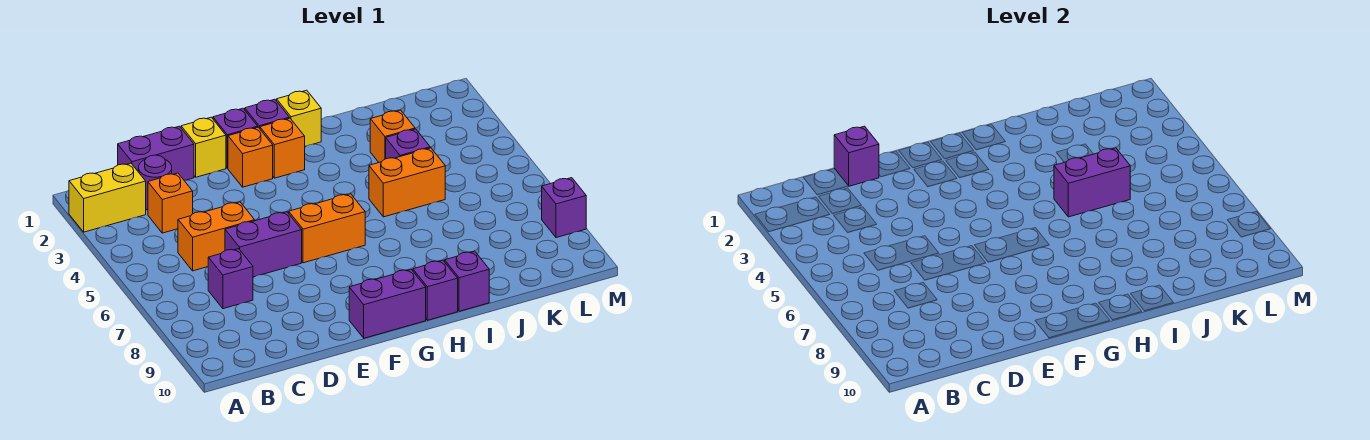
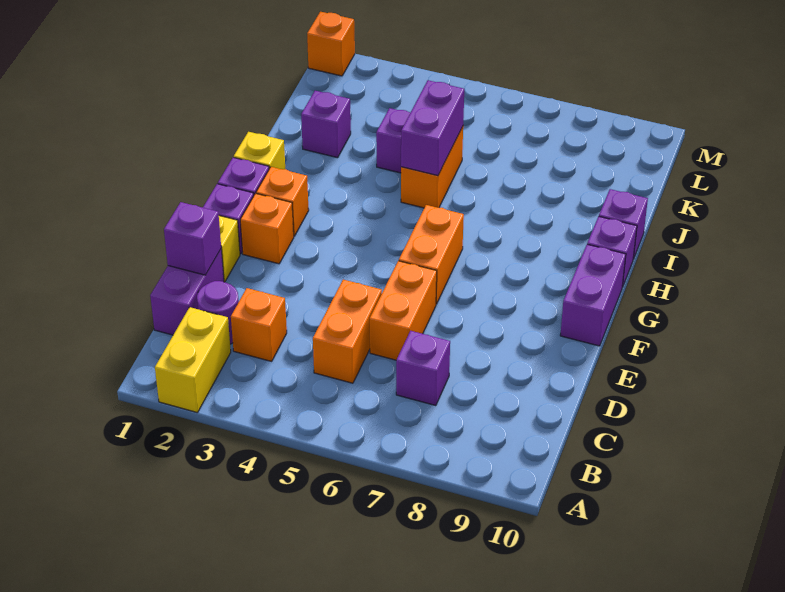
purple 1x2 brick [225,212,302,277] -> orange 1x2 brick [370,261,437,360]
orange 1x1 brick [370,110,415,162] -> orange 1x1 brick moved to [307,12,355,76]
purple 1x1 brick [542,178,586,238] -> purple 1x1 brick moved to [301,91,351,158]

